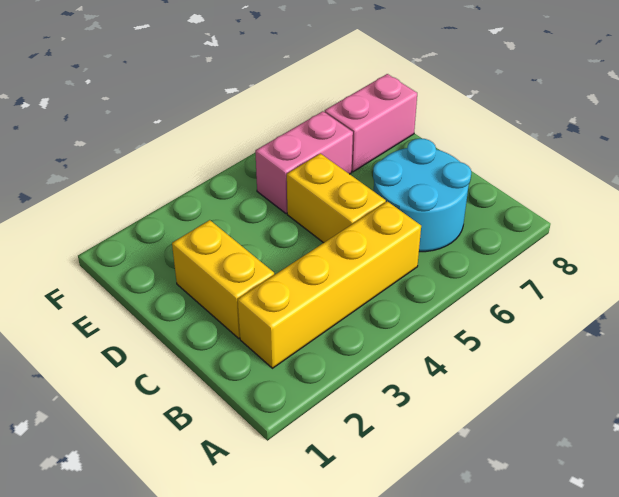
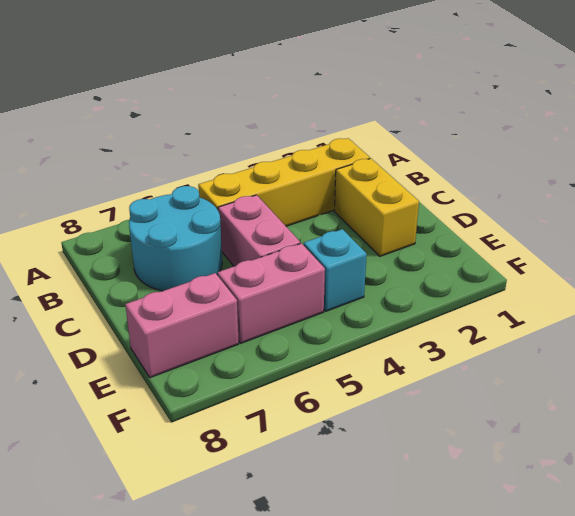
yellow 1x2 brick [287,153,386,243] -> pink 1x2 brick [218,195,300,266]
none -> cyan 1x1 brick [304,229,367,311]

